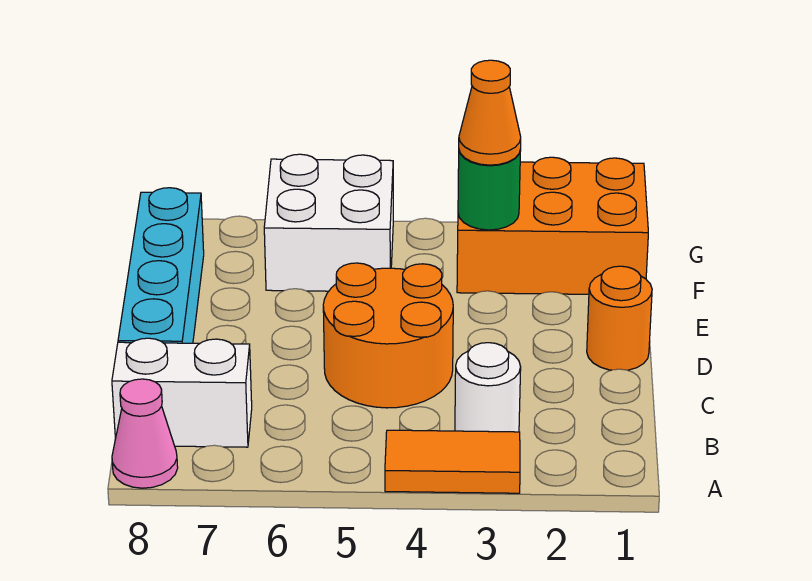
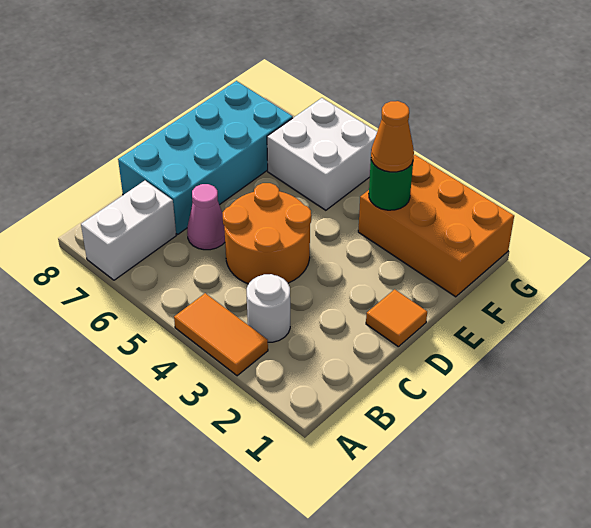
pink 1x1 cone [112,379,178,488] -> pink 1x1 cone moved to [187,184,225,250]
white 1x2 brick [112,338,252,447] -> white 1x2 brick turned to [81,181,176,280]
cyan 1x4 brick [118,188,204,343] -> cyan 2x4 brick [118,81,293,234]
orange 1x1 round brick [587,266,652,370] -> orange 1x1 tile [366,289,427,347]

